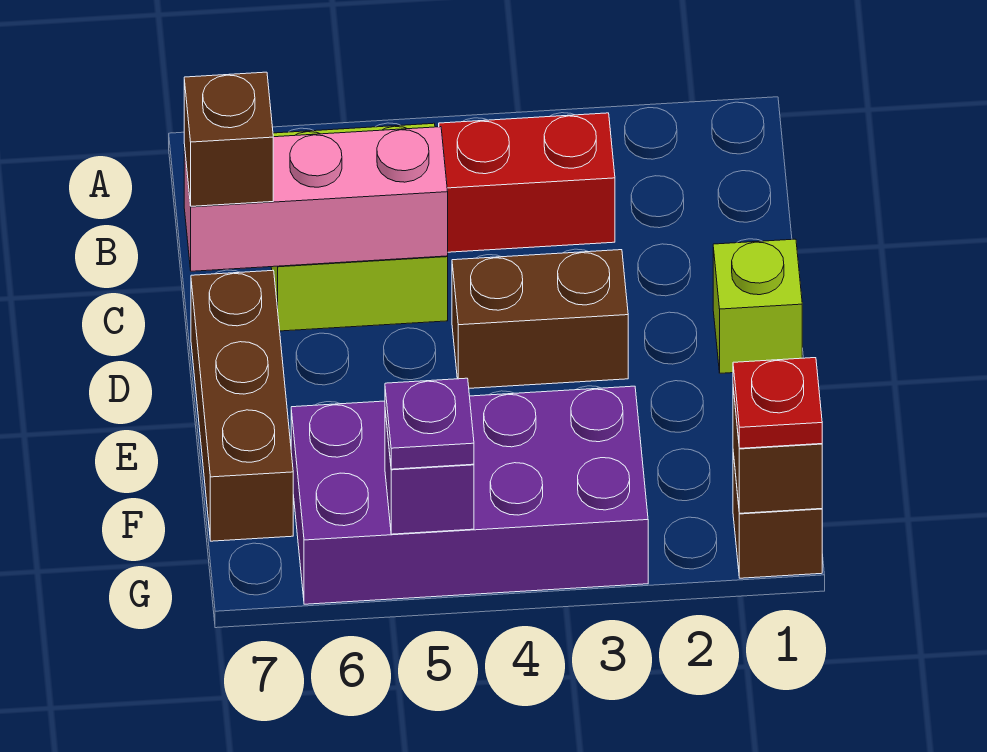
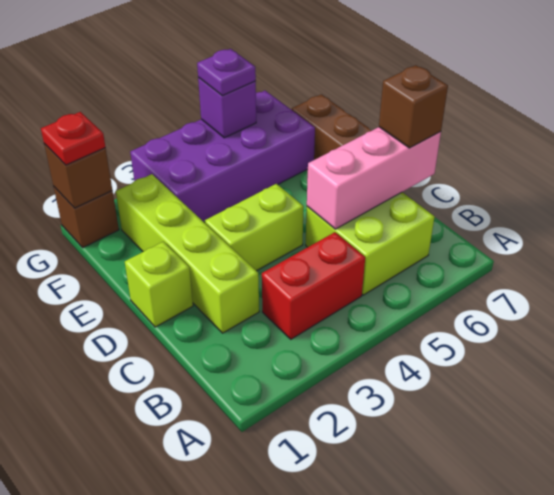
none -> lime 1x4 brick [116,174,259,333]
brown 1x2 brick [452,250,628,388] -> lime 1x2 brick [205,184,304,271]

